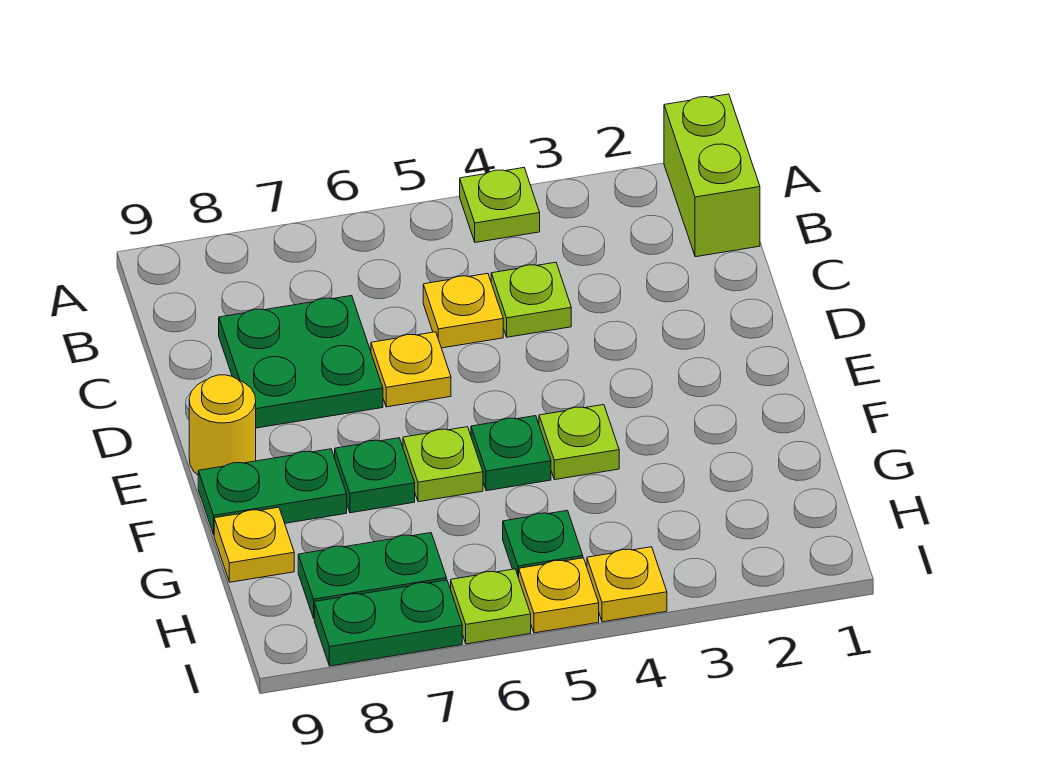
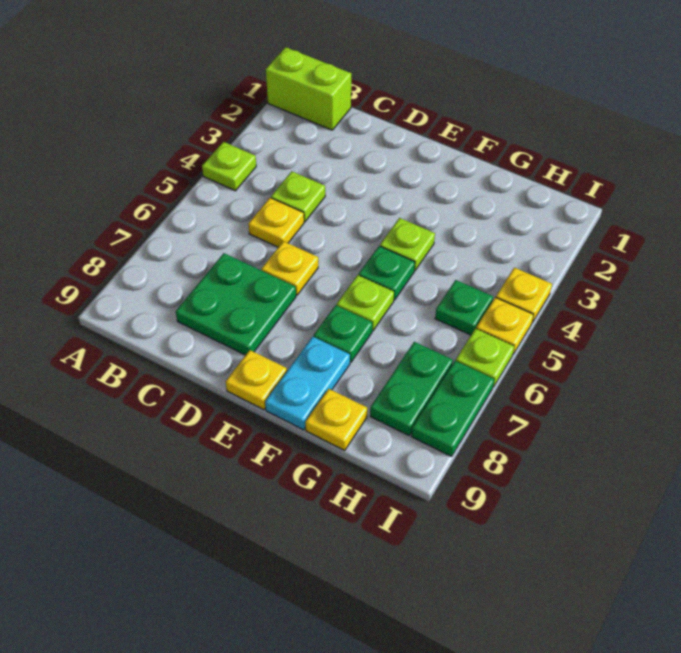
yellow 1x1 round brick [189,375,256,475] -> yellow 1x1 plate [226,350,287,410]
green 1x2 plate [198,449,347,535] -> cyan 1x2 plate [265,337,350,430]

